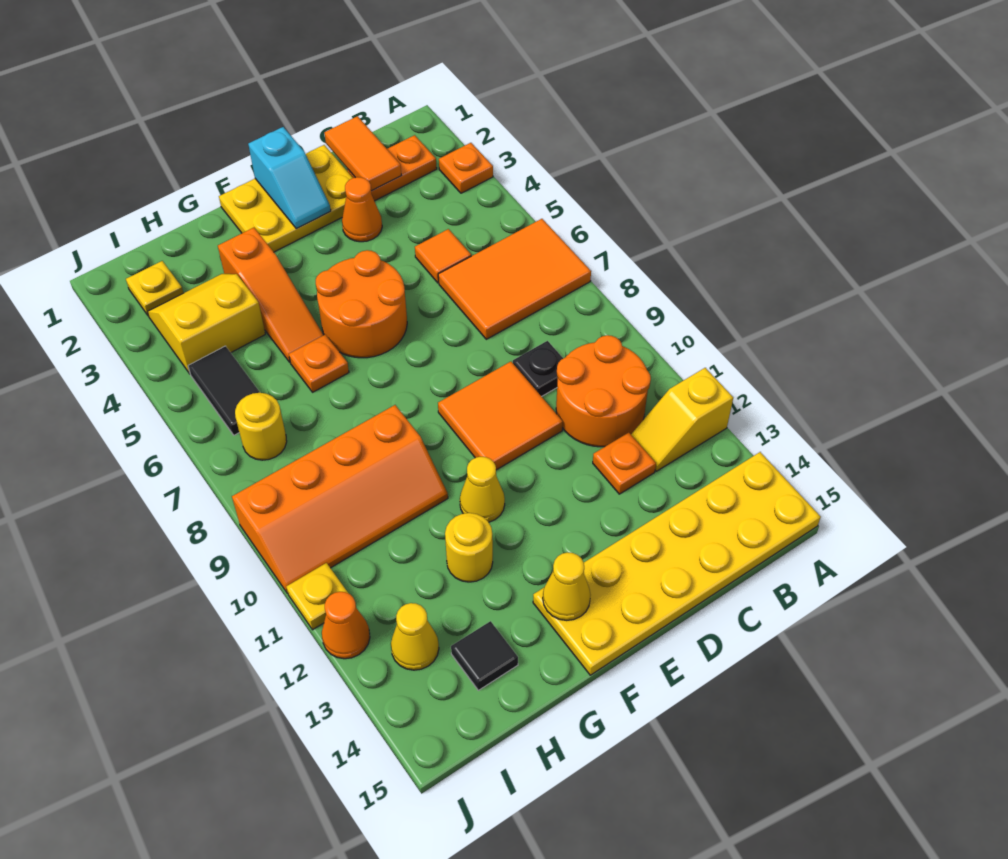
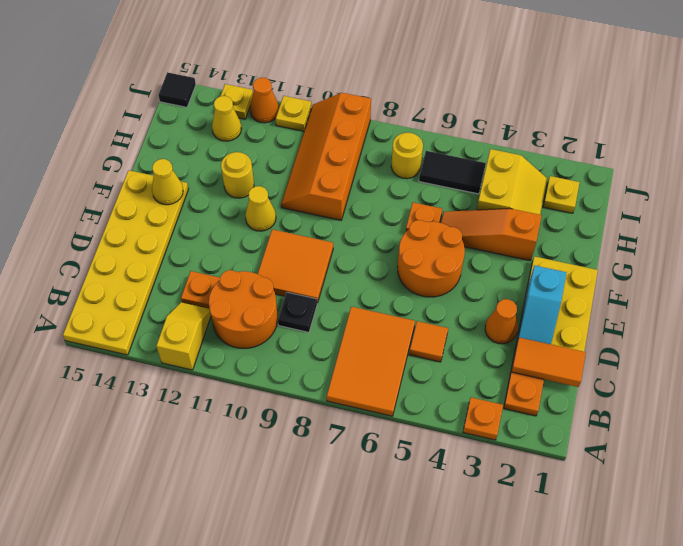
cyan 1x2 slope [248,127,331,229] -> cyan 1x2 slope turned to [518,265,567,344]
black 1x1 tile [451,621,518,690] -> black 1x1 tile moved to [158,72,196,107]
none -> yellow 1x1 plate [221,84,253,119]

